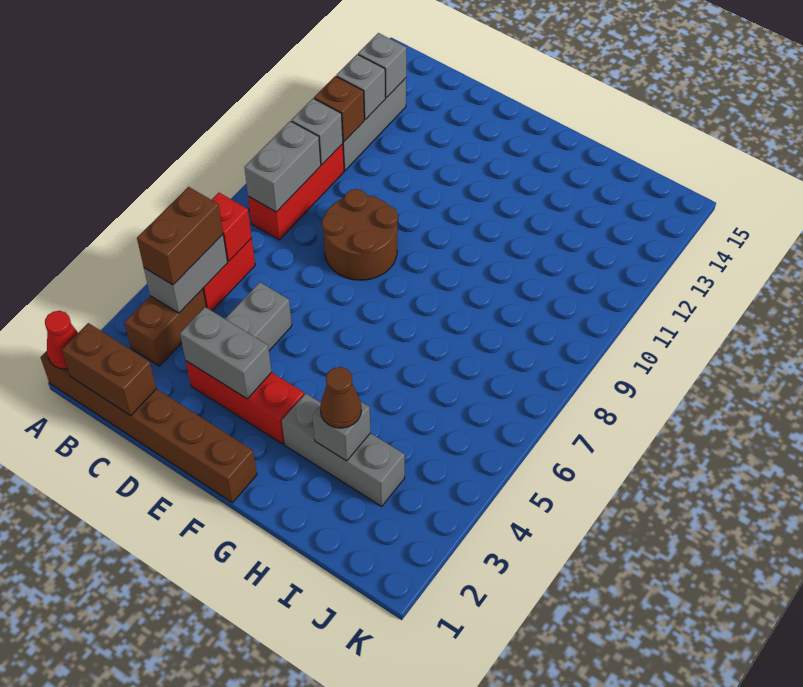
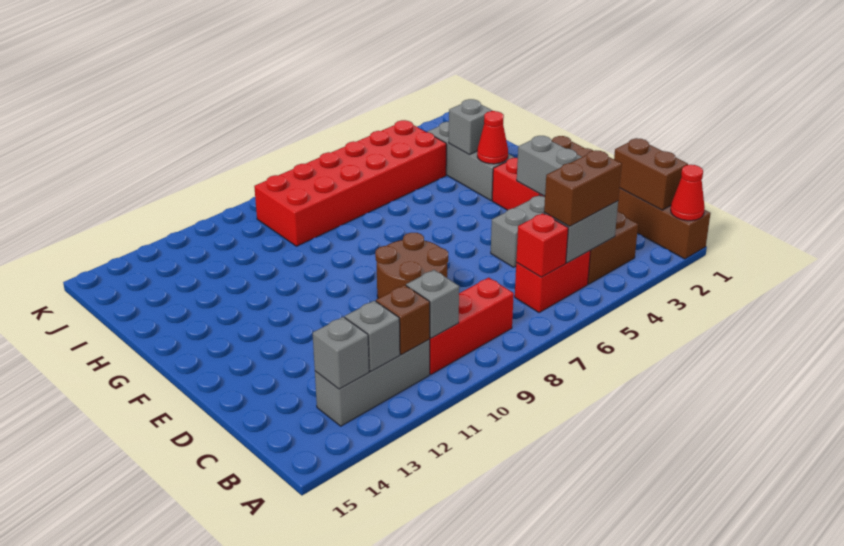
grey 1x2 brick [244,121,321,212] -> none
none -> red 1x1 cone [477,111,508,164]
brown 1x1 cone [320,367,362,428] -> none
none -> red 2x6 brick [254,120,446,246]

